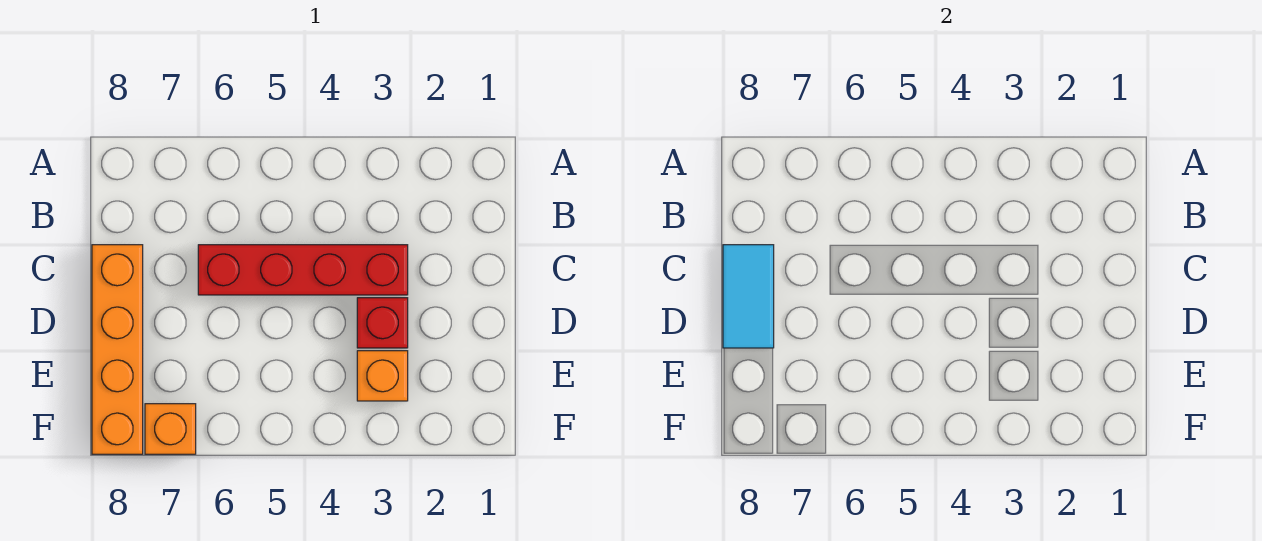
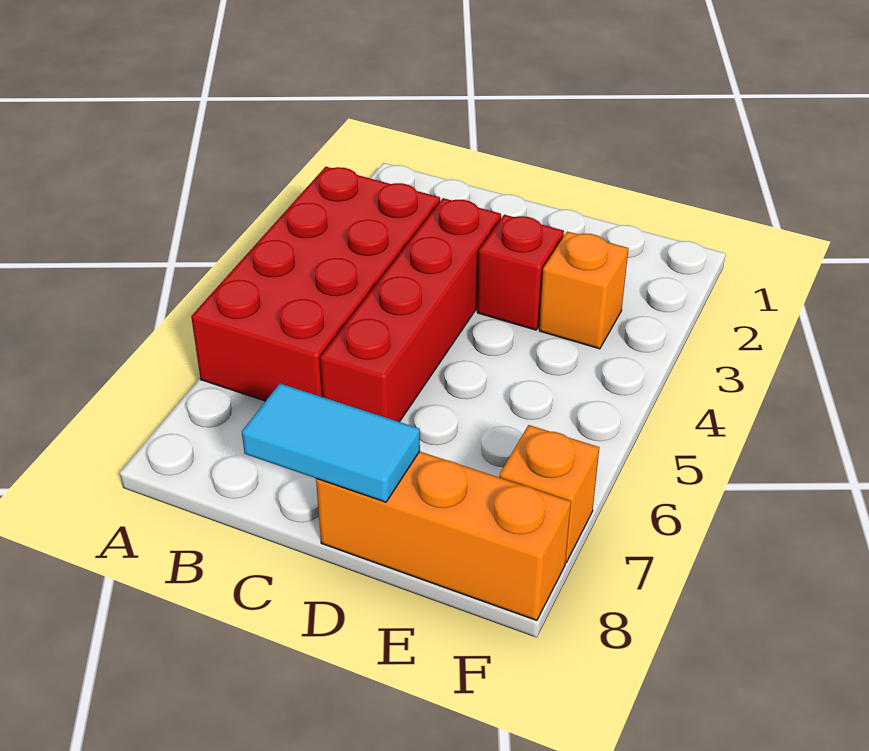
none -> red 2x4 brick [191,167,440,401]
orange 1x4 brick [92,245,143,454] -> orange 1x3 brick [316,451,571,620]

